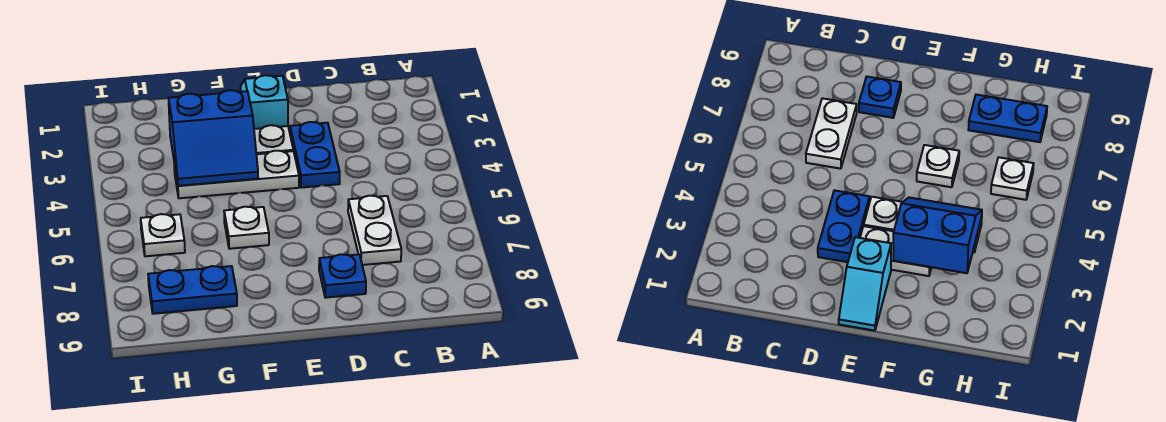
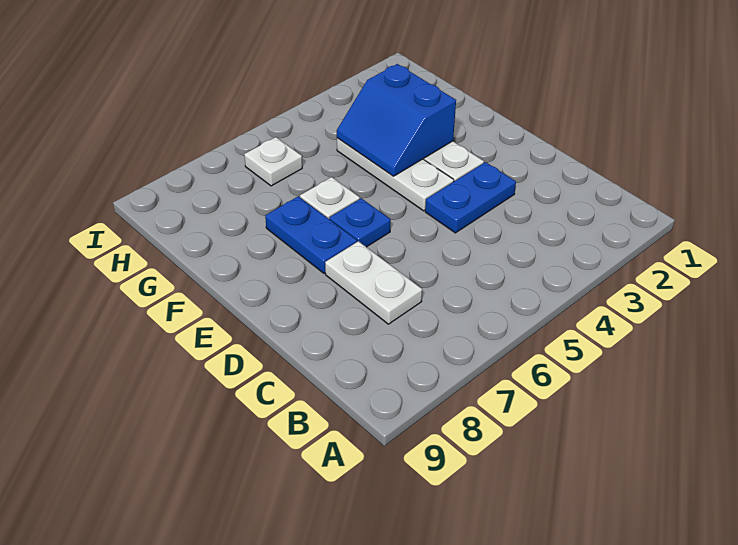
white 1x2 plate [348,196,401,265] -> white 1x2 plate turned to [325,241,422,324]
blue 1x1 plate [319,254,366,298] -> blue 1x1 plate moved to [329,198,391,247]
cyan 1x2 slope [241,75,288,129] -> none
blue 1x2 plate [148,266,237,314] -> blue 1x2 plate moved to [265,196,357,274]

